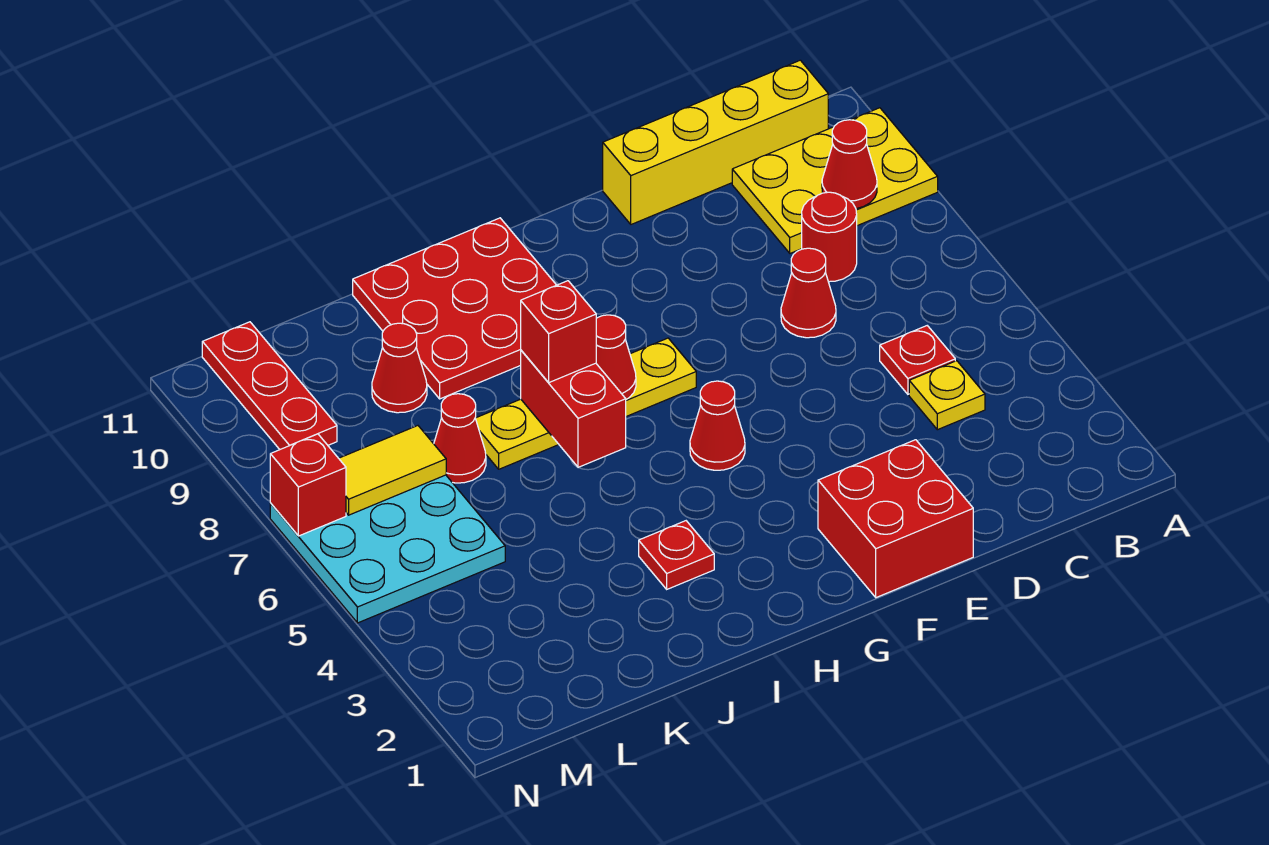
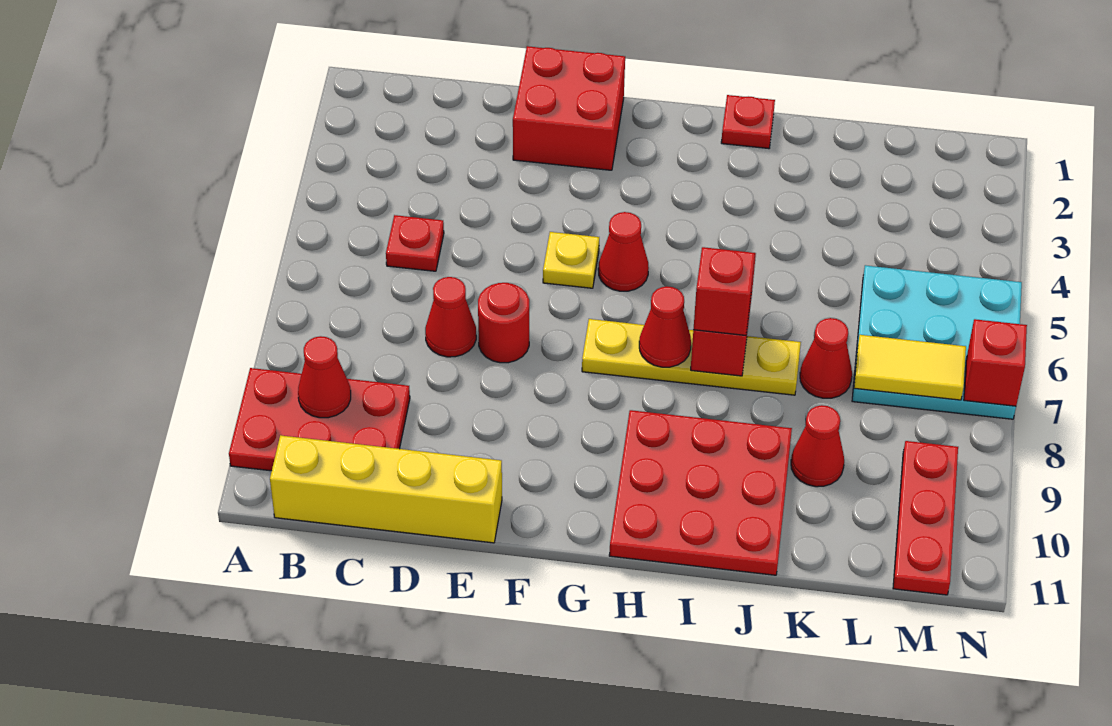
yellow 2x3 plate [732,108,938,253] -> red 2x3 plate [229,368,410,471]
yellow 1x1 plate [909,361,985,430] -> yellow 1x1 plate moved to [543,232,599,288]
red 1x1 round brick [802,192,857,282] -> red 1x1 round brick moved to [478,283,529,363]
red 1x1 plate [639,521,714,589] -> red 1x1 plate moved to [721,95,775,149]

